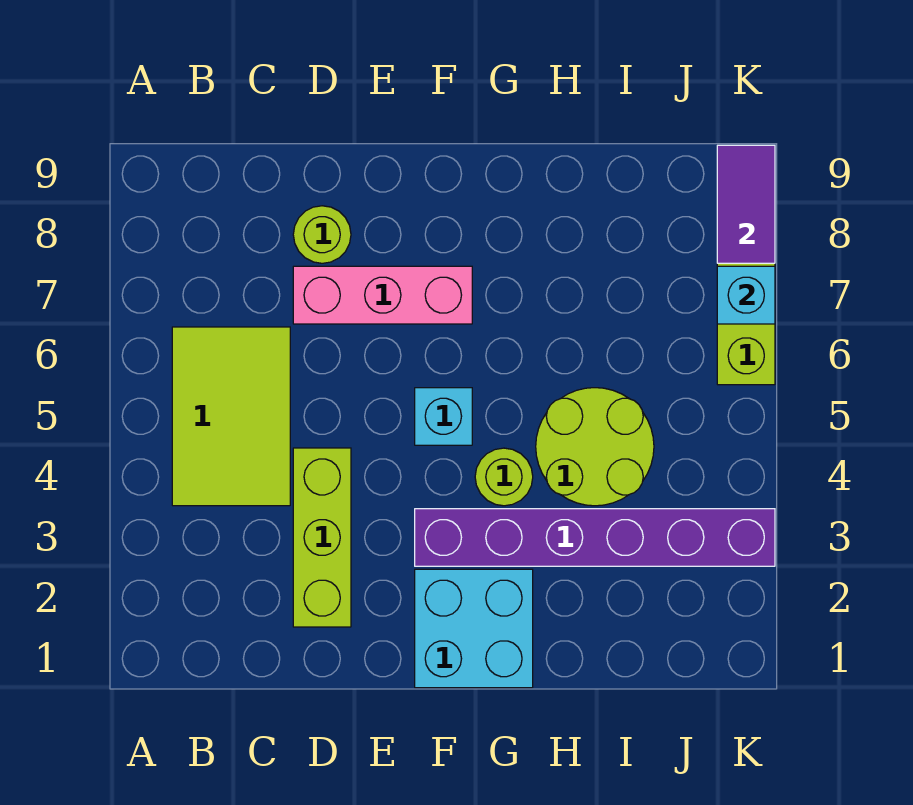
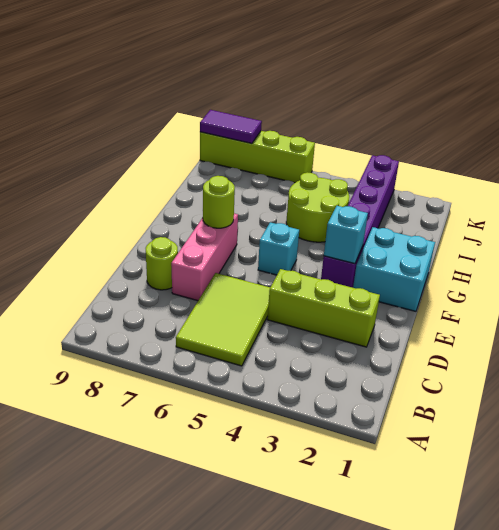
lime 2x3 tile [172,327,290,506] -> lime 2x3 tile turned to [176,273,270,366]
lime 1x1 round brick [475,448,533,506] -> lime 1x1 round brick moved to [203,176,235,228]
cyan 1x1 brick [717,266,775,324] -> cyan 1x1 brick moved to [324,206,368,264]

